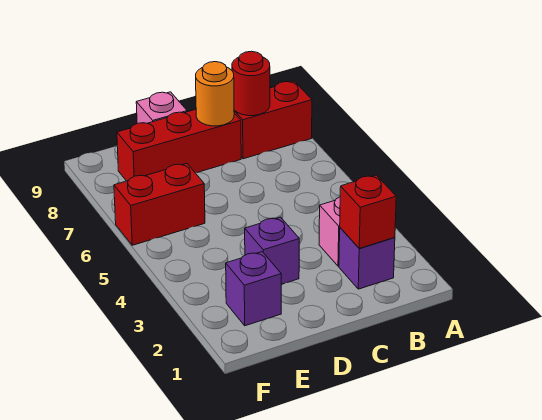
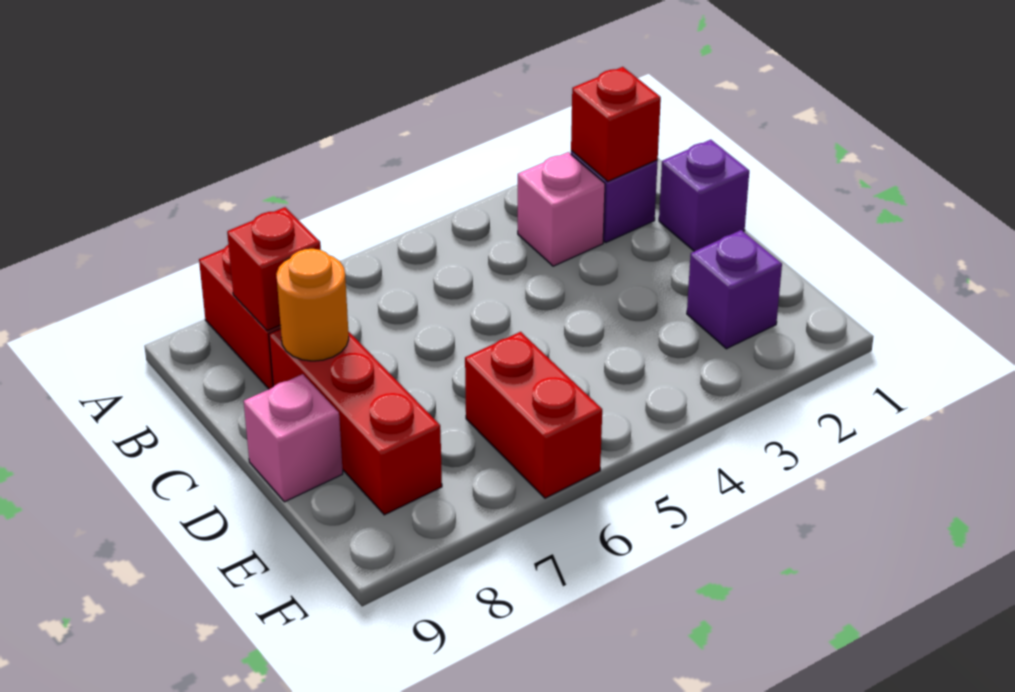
red 1x1 round brick [232,51,270,116] -> red 1x1 brick [227,207,321,331]
purple 1x1 brick [245,217,299,284] -> purple 1x1 brick moved to [659,140,749,251]

